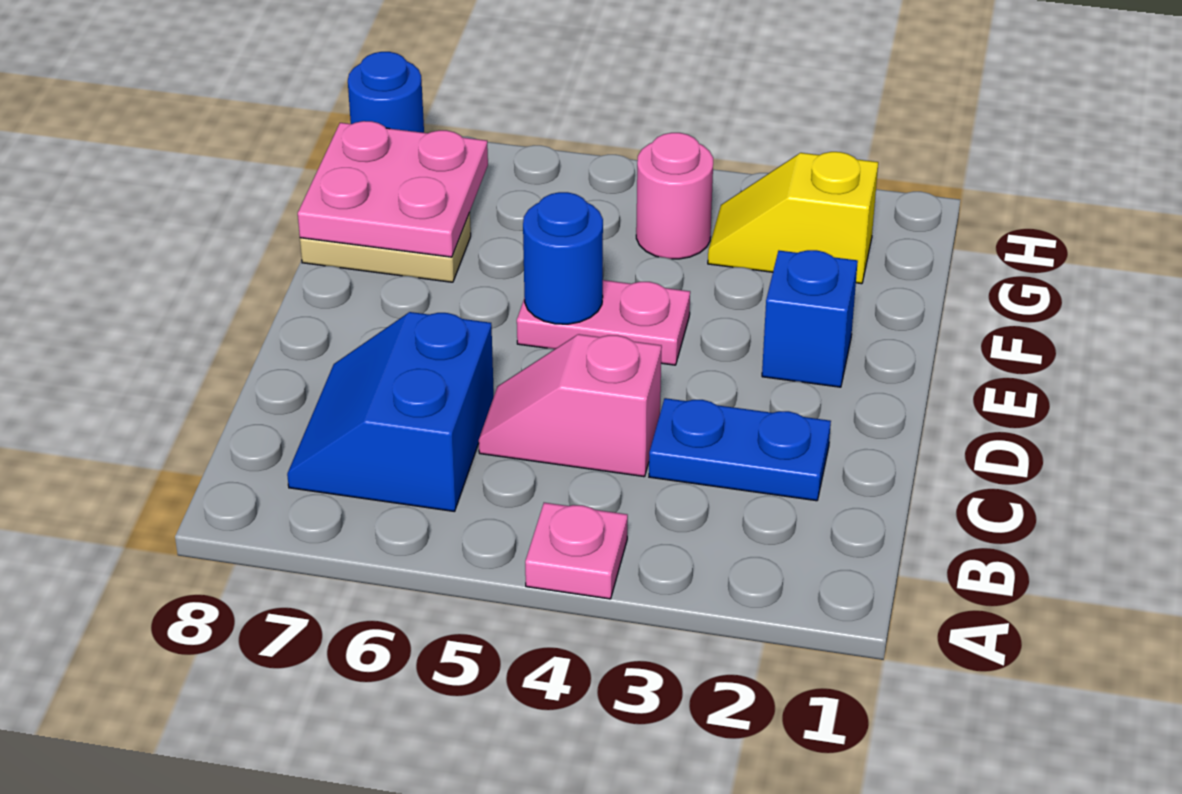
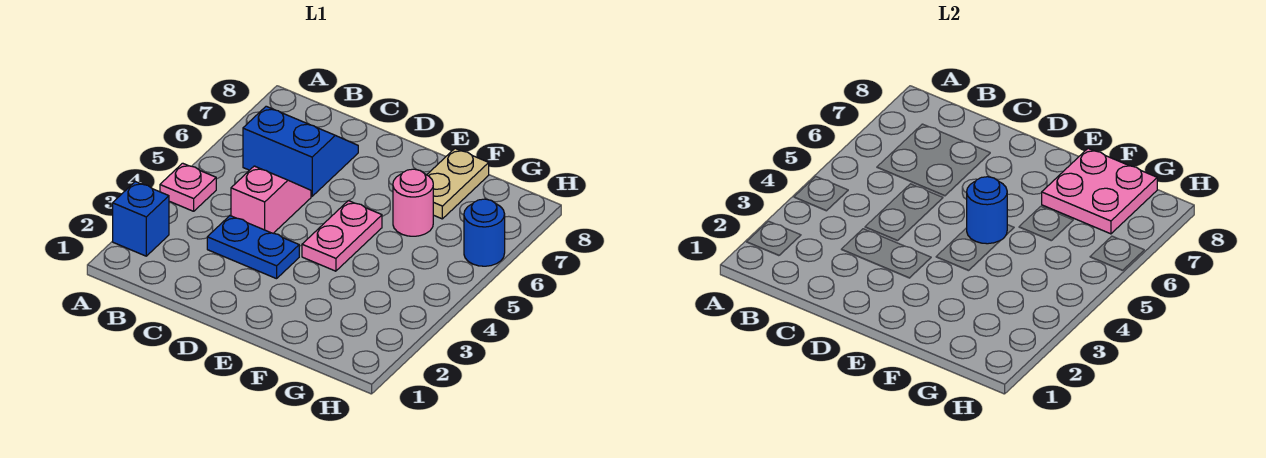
blue 1x2 plate [649,398,831,501] -> blue 1x2 plate turned to [207,216,299,279]
blue 1x1 brick [762,250,858,387] -> blue 1x1 brick moved to [113,182,169,256]
yellow 1x2 slope [708,152,878,284] -> none
pink 1x1 round brick [636,133,713,259] -> pink 1x1 round brick moved to [393,169,433,236]
blue 1x1 round brick [348,52,424,133] -> blue 1x1 round brick moved to [464,199,505,266]

